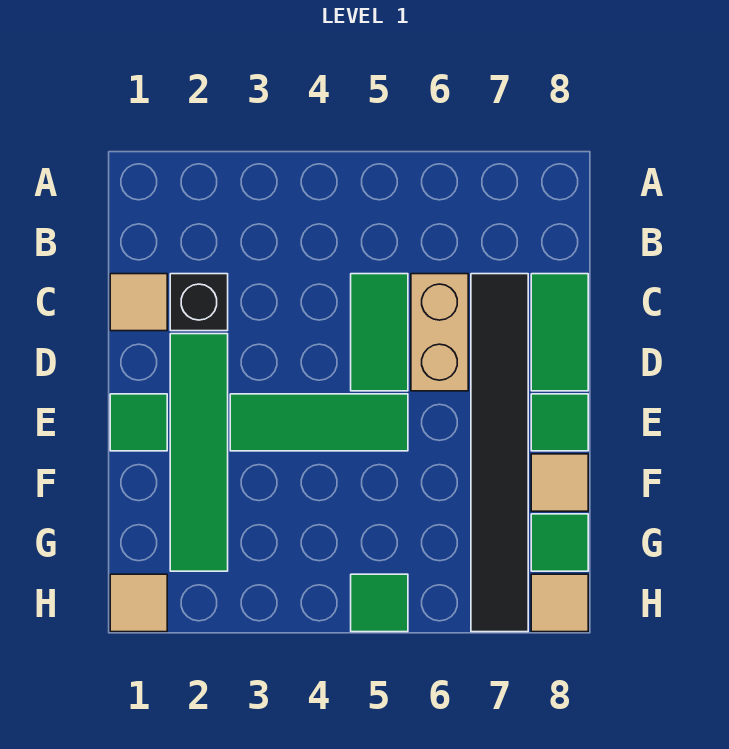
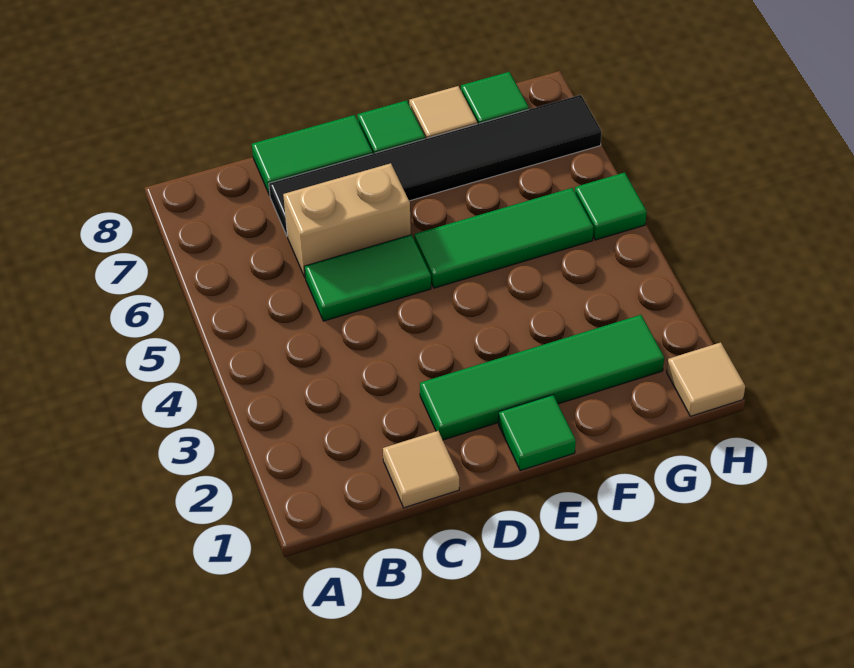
black 1x1 brick [170,274,228,331] -> none
green 1x3 tile [230,394,408,451] -> green 1x3 tile turned to [414,188,594,288]
tan 1x1 tile [531,574,588,632] -> none

